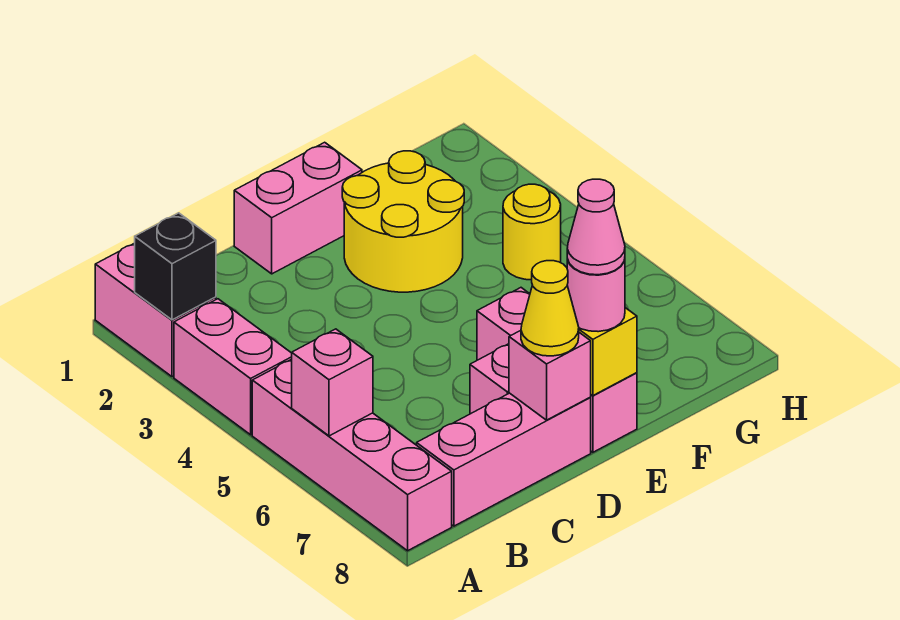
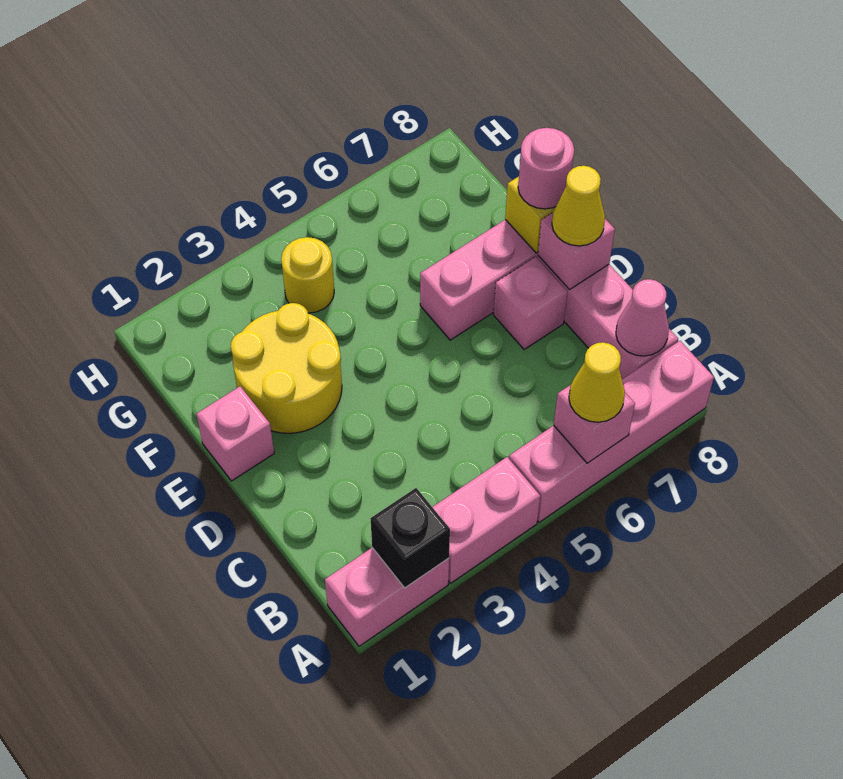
none -> yellow 1x1 cone [569,342,625,422]
pink 1x2 brick [234,142,362,274] -> pink 1x1 brick [196,386,274,481]
pink 1x1 cone [567,179,625,275] -> pink 1x1 cone moved to [616,279,669,356]

